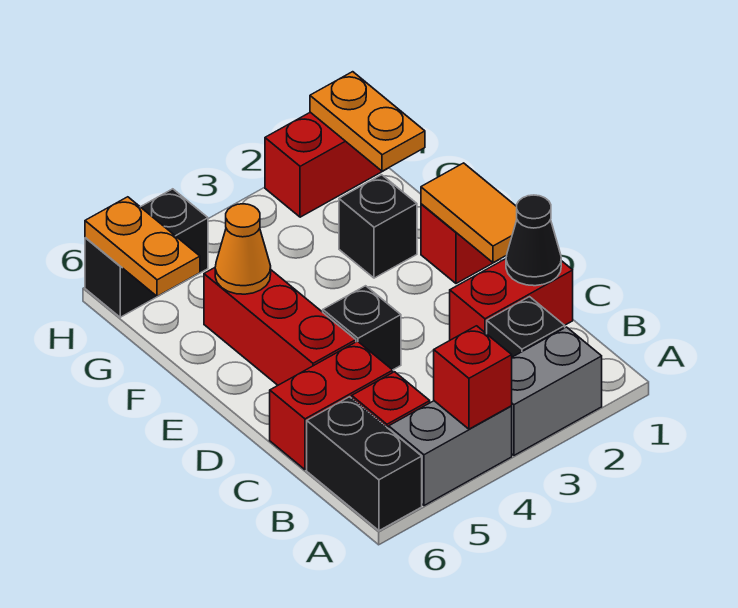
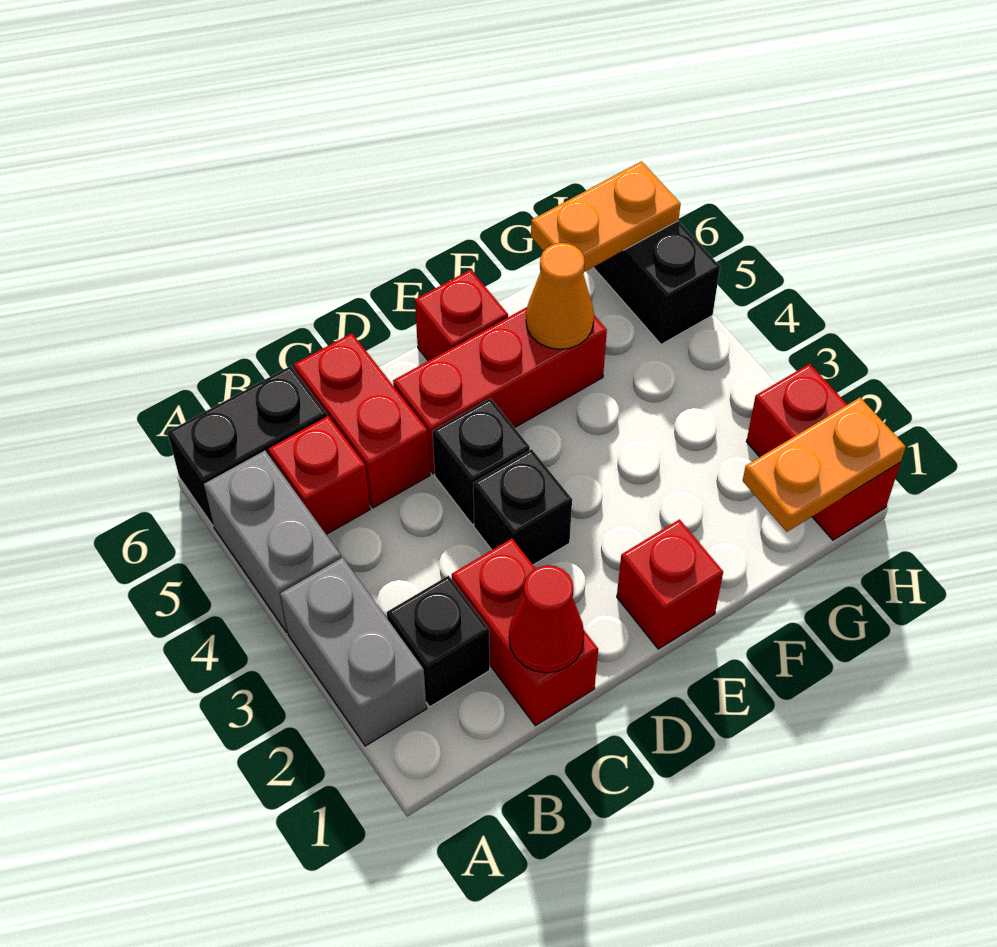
red 1x1 brick [434,326,512,429] -> red 1x1 brick moved to [415,270,508,361]
black 1x1 cone [506,195,561,286] -> red 1x1 cone [509,565,584,673]
orange 1x2 tile [421,163,517,263] -> none
black 1x1 brick [339,175,417,278] -> black 1x1 brick moved to [473,449,572,565]

